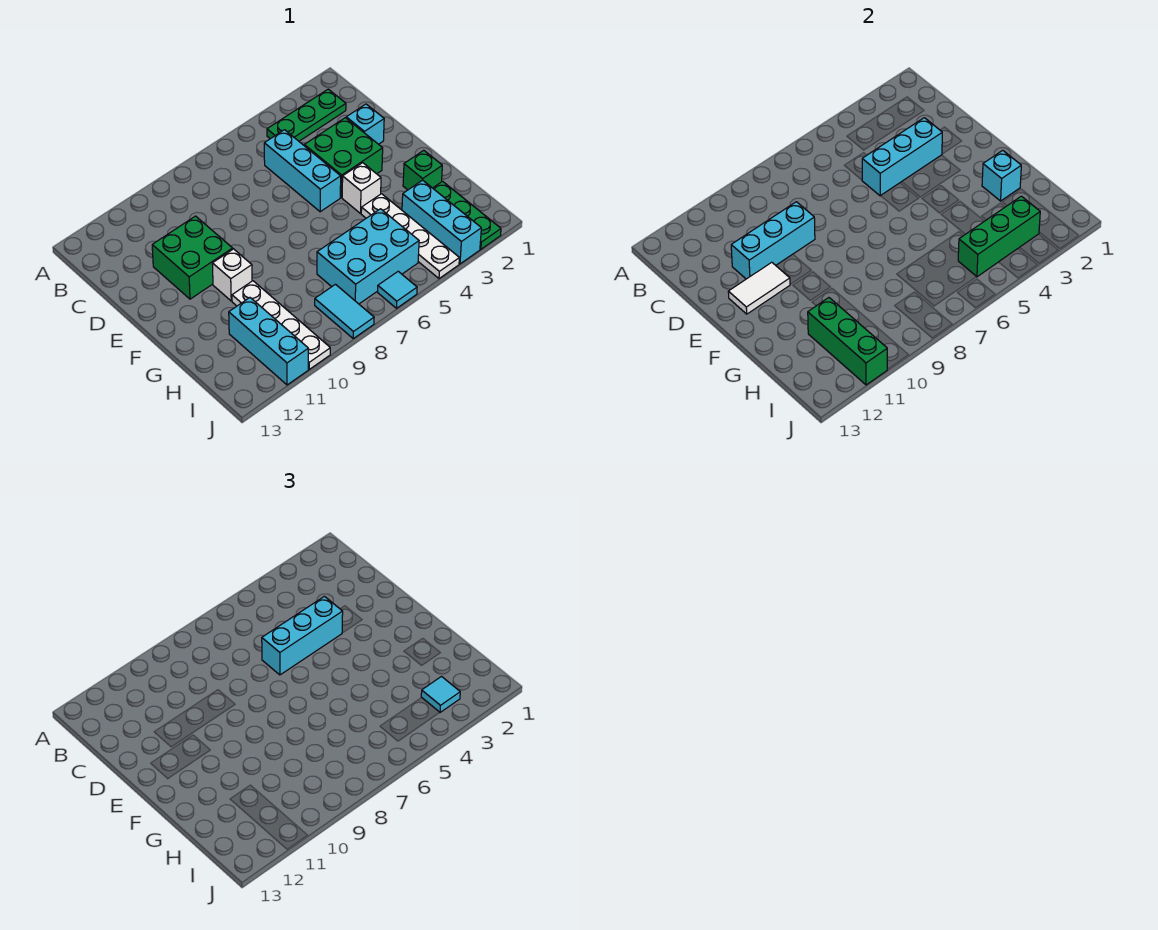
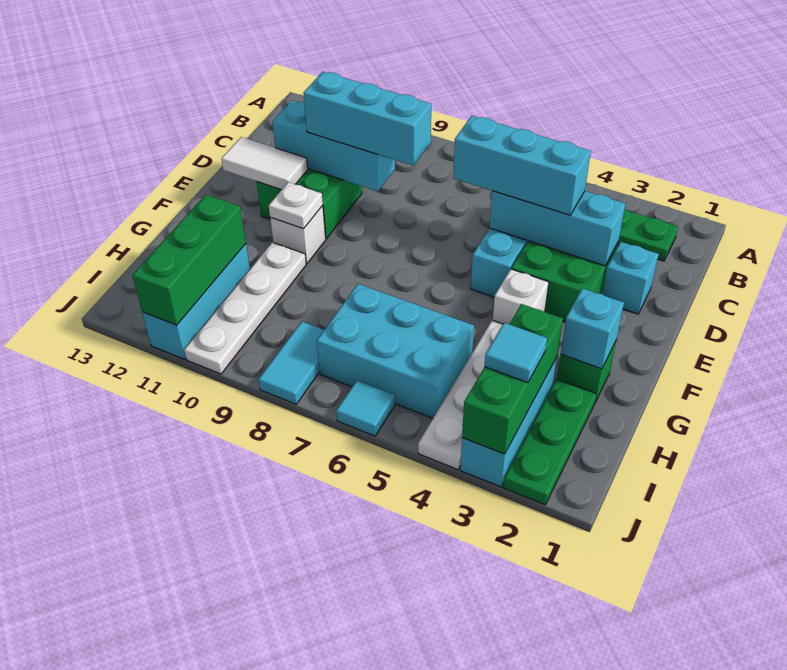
none -> cyan 1x3 brick [303,72,431,166]
none -> white 1x1 plate [269,182,323,229]
green 1x3 brick [958,196,1040,277] -> green 1x3 brick turned to [462,304,563,454]

